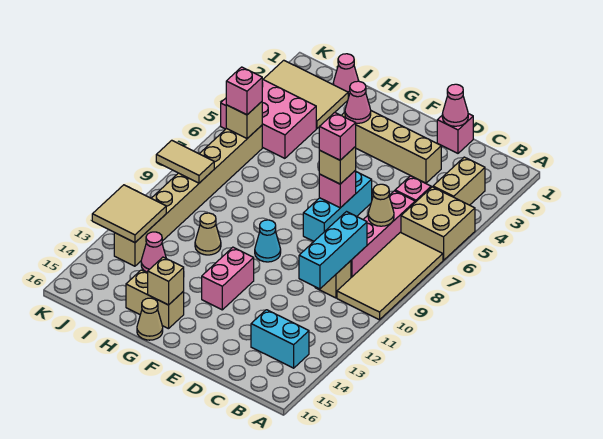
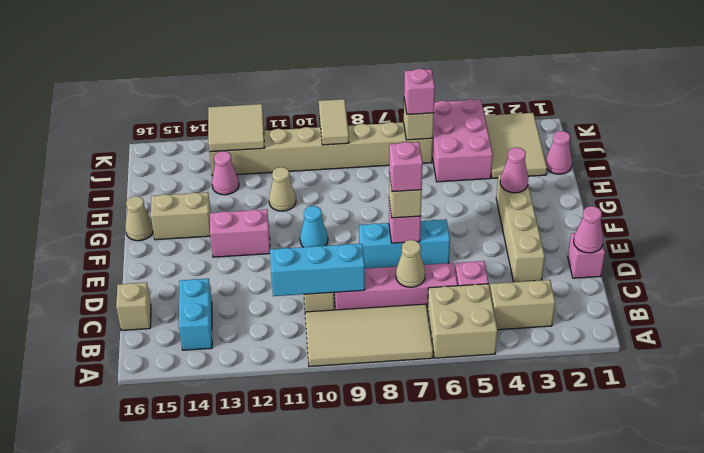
tan 1x2 brick [126,270,184,329] -> tan 1x2 brick turned to [151,192,211,240]
tan 1x1 brick [148,257,184,305] -> tan 1x1 brick moved to [116,283,151,331]

